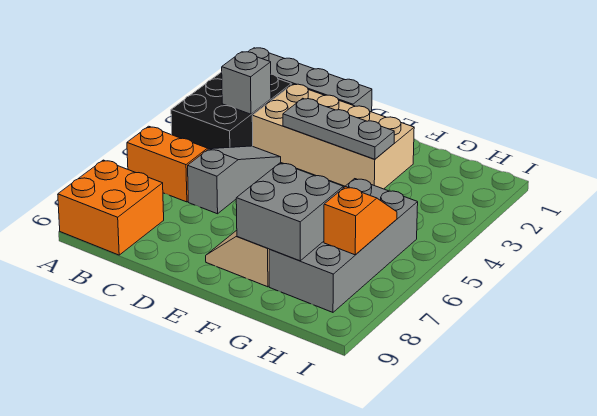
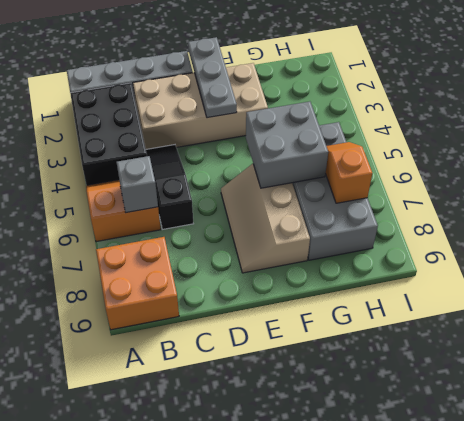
grey 1x1 brick [222,52,271,114] -> grey 1x1 brick moved to [117,156,158,213]
grey 1x3 slope [188,146,281,214] -> black 1x3 slope [146,145,193,229]
grey 1x3 plate [283,98,394,159] -> grey 1x3 plate turned to [188,37,237,118]
grey 2x2 brick [236,163,343,261] -> grey 2x2 brick moved to [246,102,328,188]

